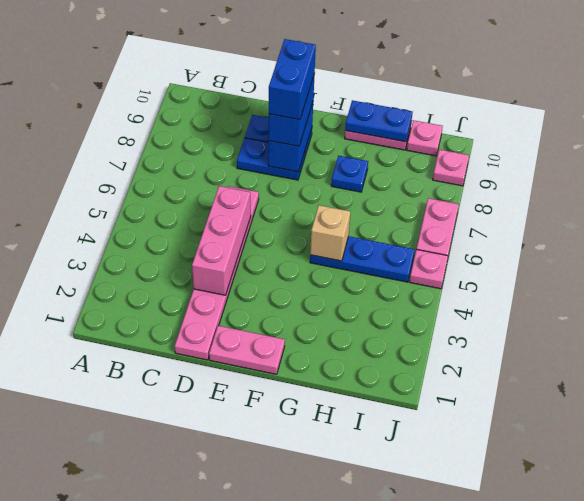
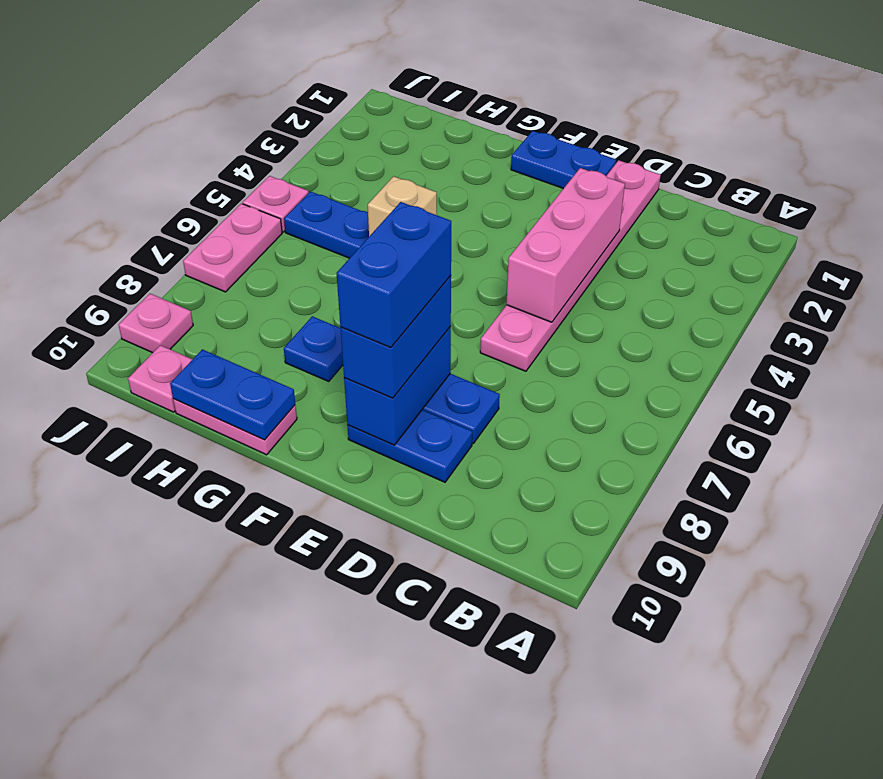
pink 1x2 plate [209,326,285,374] -> blue 1x2 plate [511,131,616,189]

